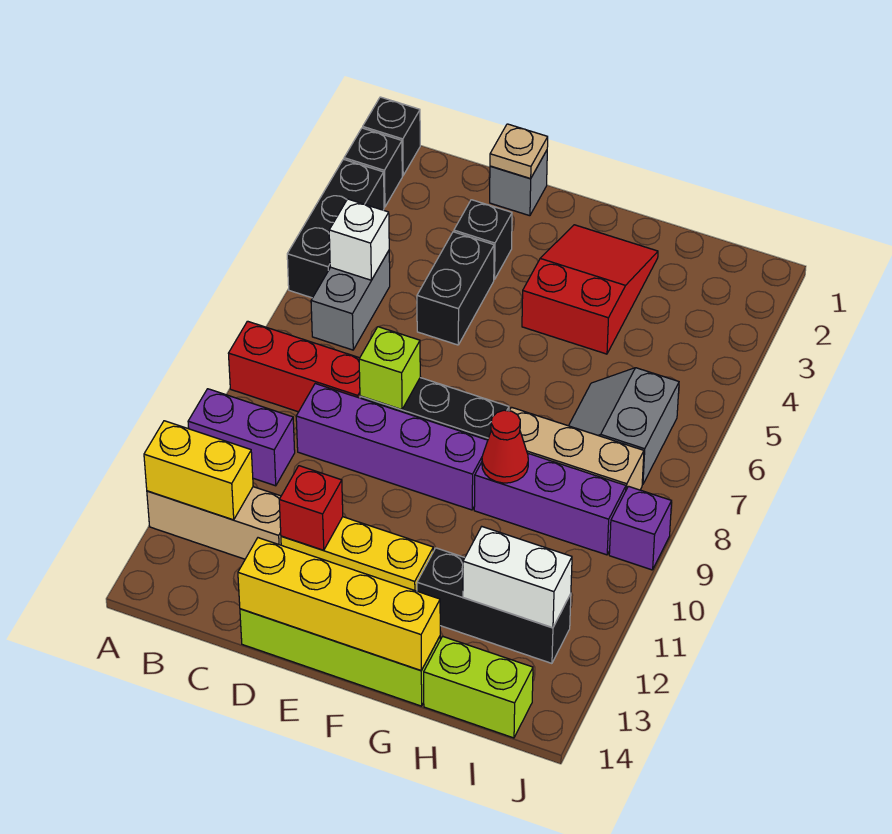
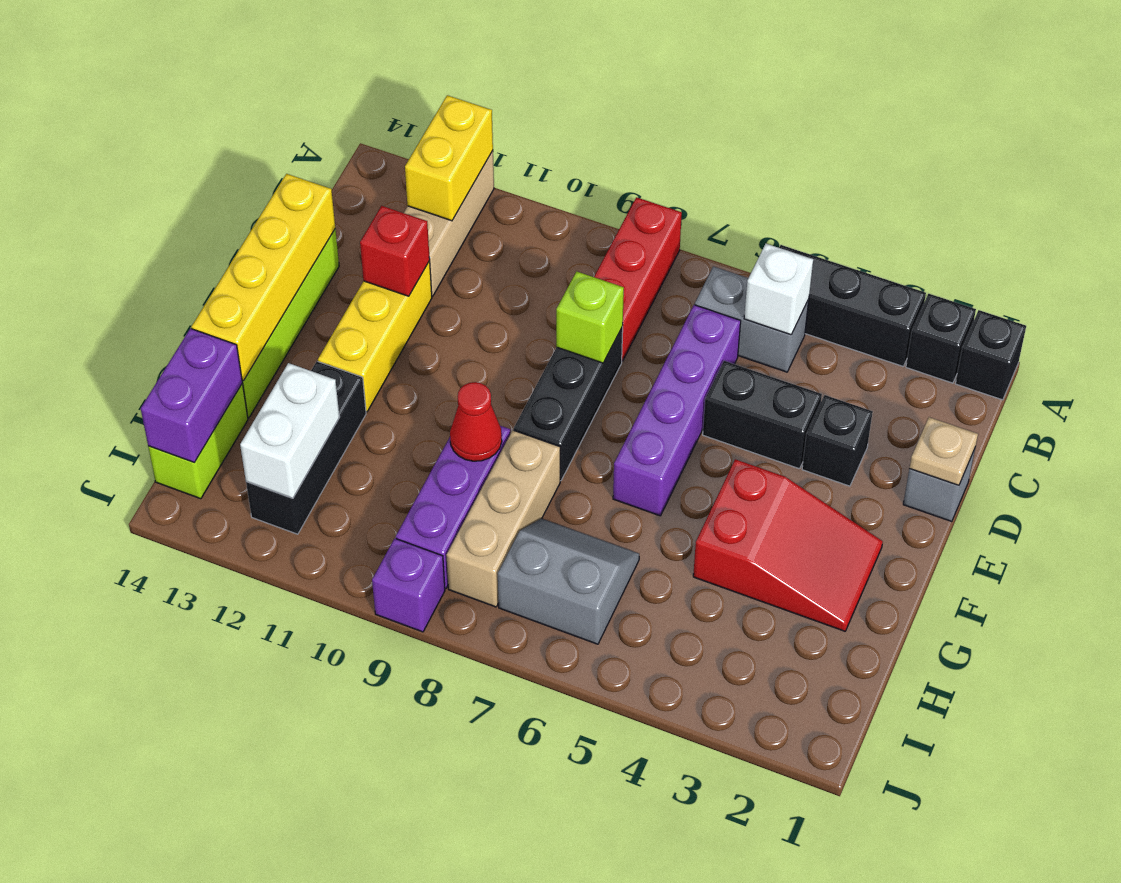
purple 1x2 brick [188,389,295,486] -> purple 1x2 brick moved to [141,328,242,462]
purple 1x4 brick [296,384,488,510] -> purple 1x4 brick moved to [613,305,741,516]

